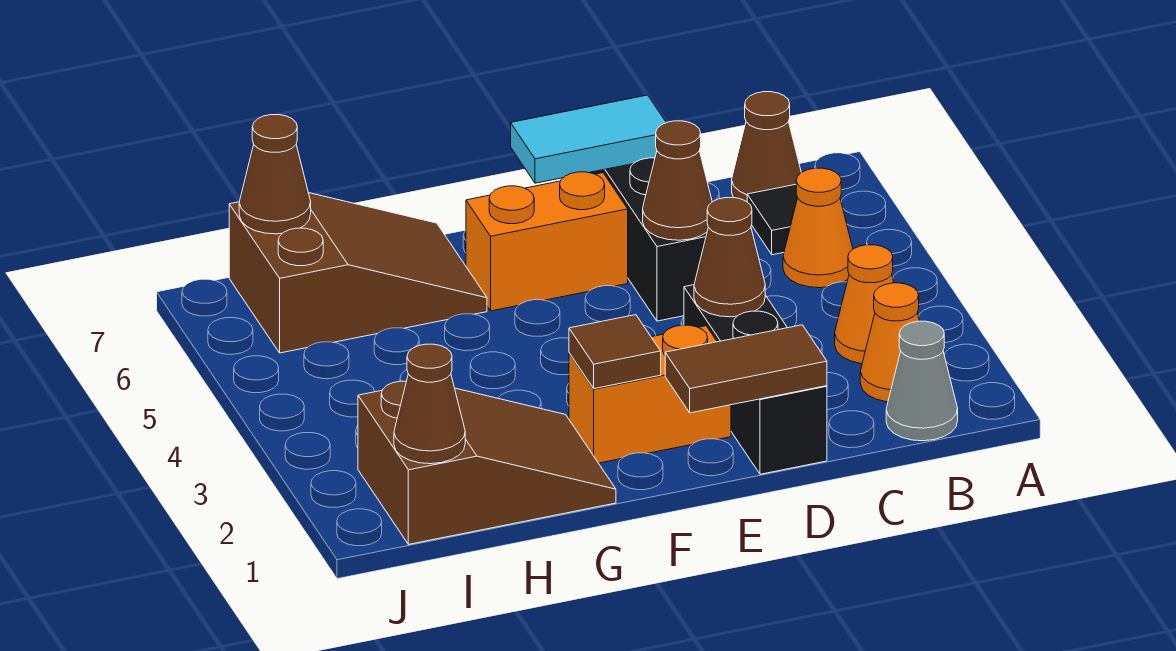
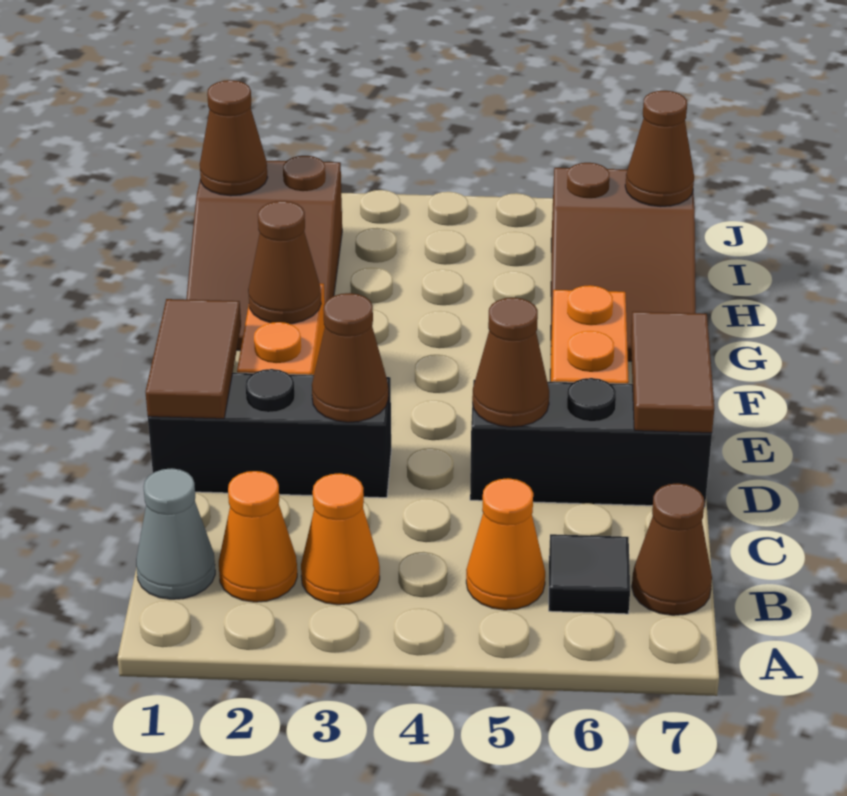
cyan 1x2 tile [511,95,666,183] -> brown 1x2 tile [631,312,714,433]
brown 1x1 tile [569,315,661,389] -> brown 1x1 cone [248,201,321,324]

